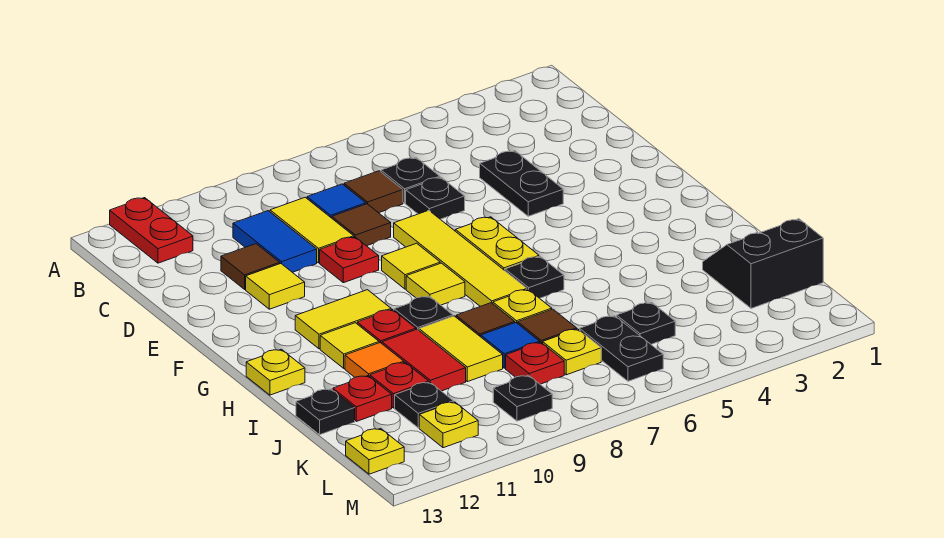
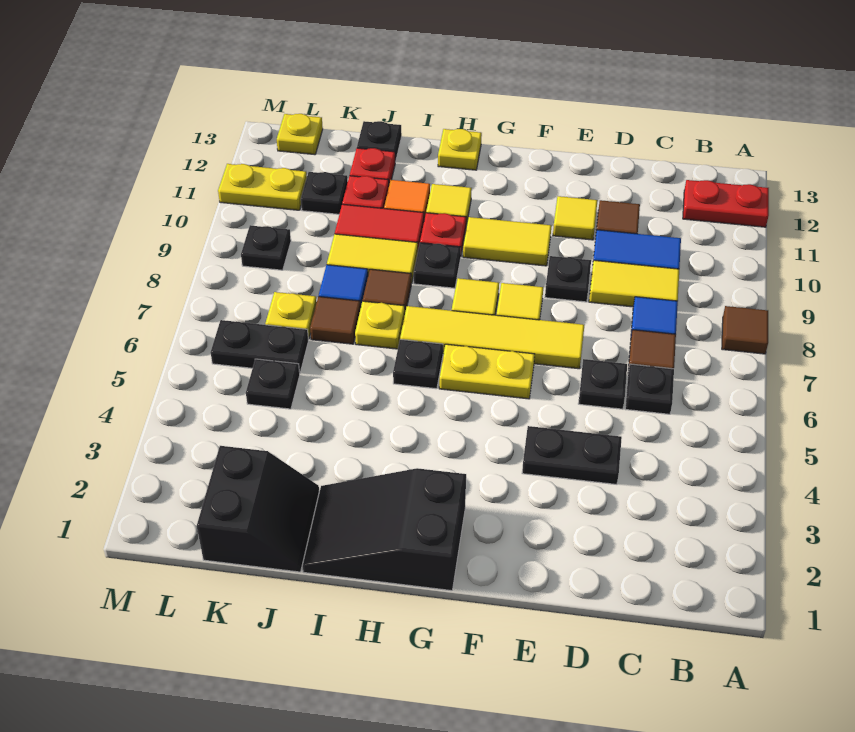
brown 1x1 tile [332,204,391,246] -> brown 1x1 tile moved to [722,306,768,354]
red 1x1 plate [320,237,379,283] -> black 1x1 plate [545,256,591,302]
none -> black 2x3 slope [302,468,466,591]
yellow 1x2 tile [295,290,391,349] -> yellow 1x2 tile turned to [463,217,551,266]
red 1x1 plate [506,342,564,384] -> none
yellow 1x1 plate [419,402,478,448] -> yellow 1x2 plate [218,164,307,210]

